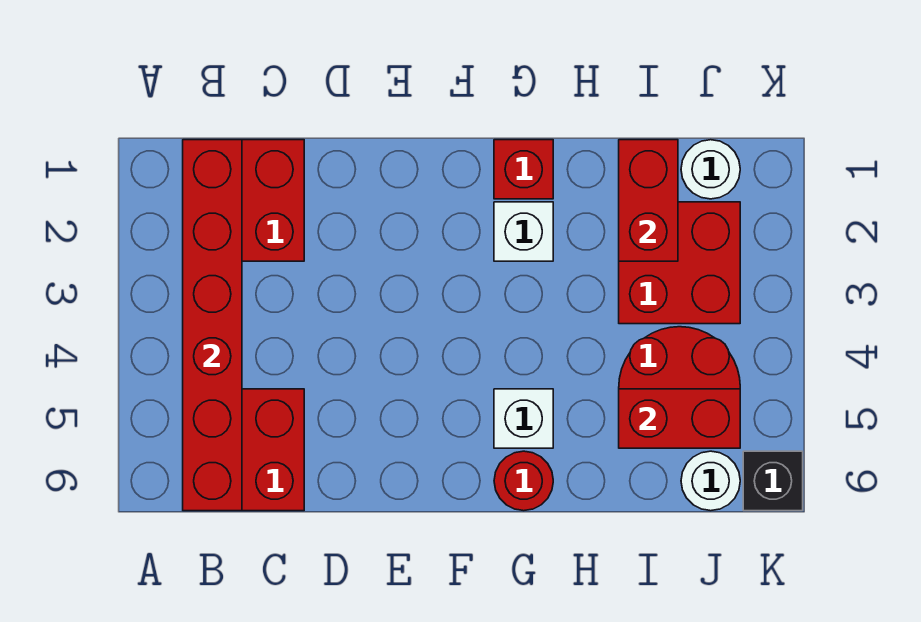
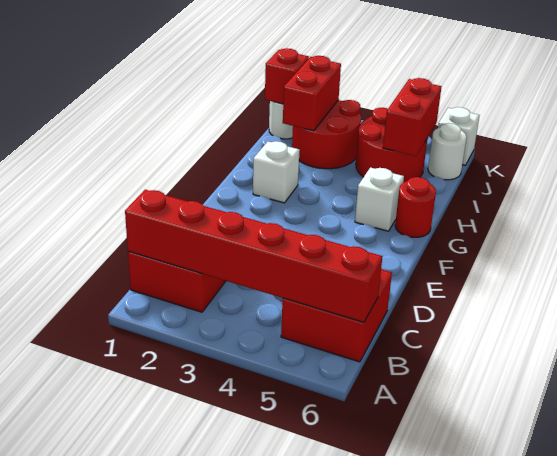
red 1x1 brick [494,140,553,199] -> red 1x1 brick moved to [265,48,309,104]
red 1x2 brick [619,140,678,261] -> red 1x2 brick turned to [283,56,341,131]
red 2x2 brick [619,202,740,324] -> red 2x2 round brick [292,100,361,169]
black 1x1 brick [743,451,803,511] -> white 1x1 brick [438,107,480,165]

